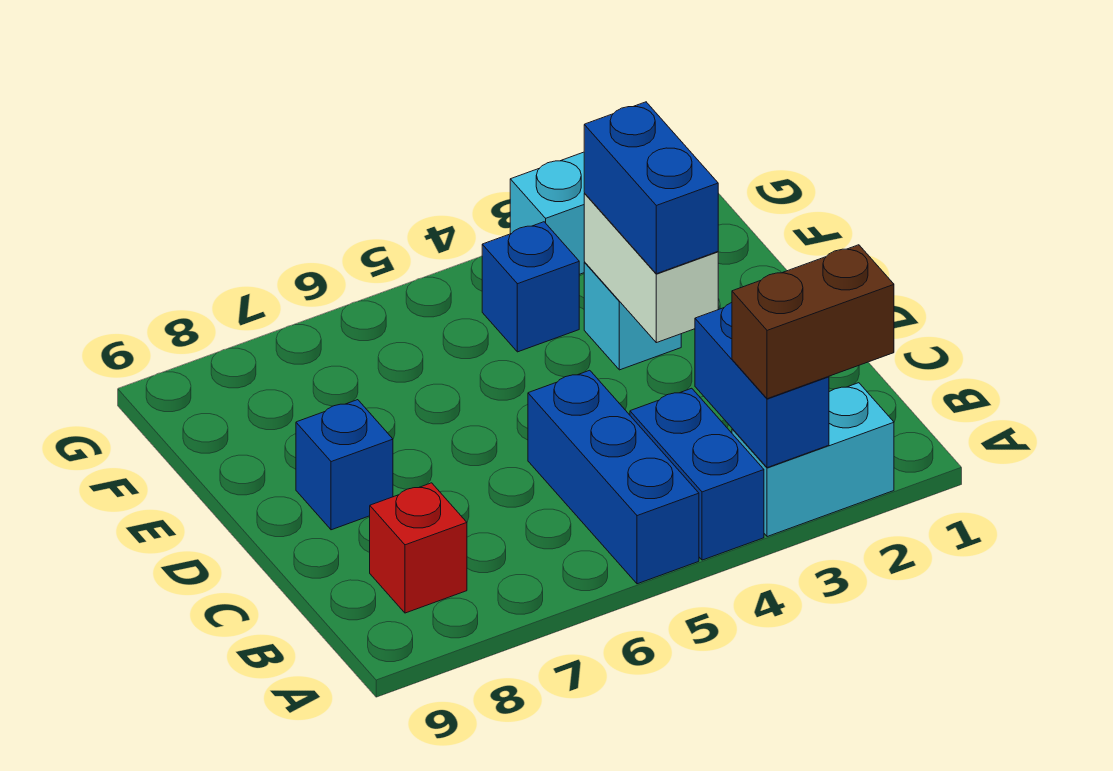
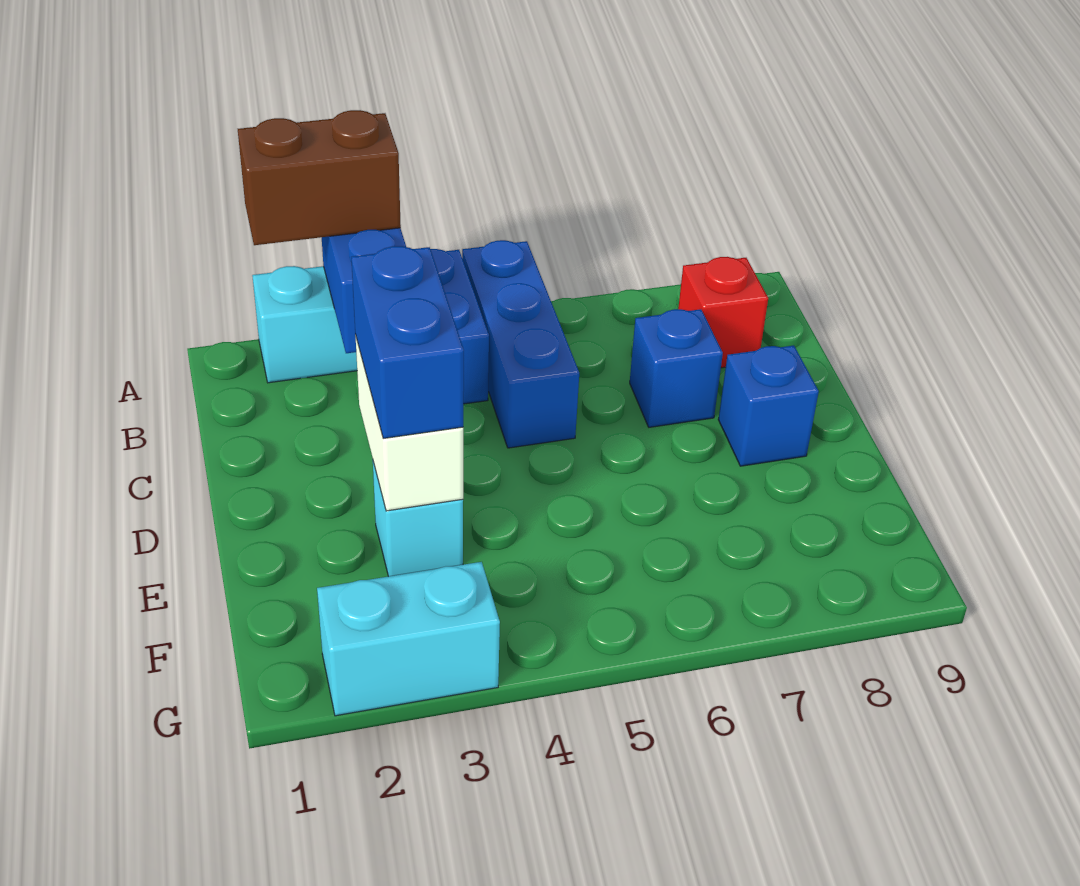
blue 1x1 brick [482,222,579,352] -> blue 1x1 brick moved to [630,309,723,427]

